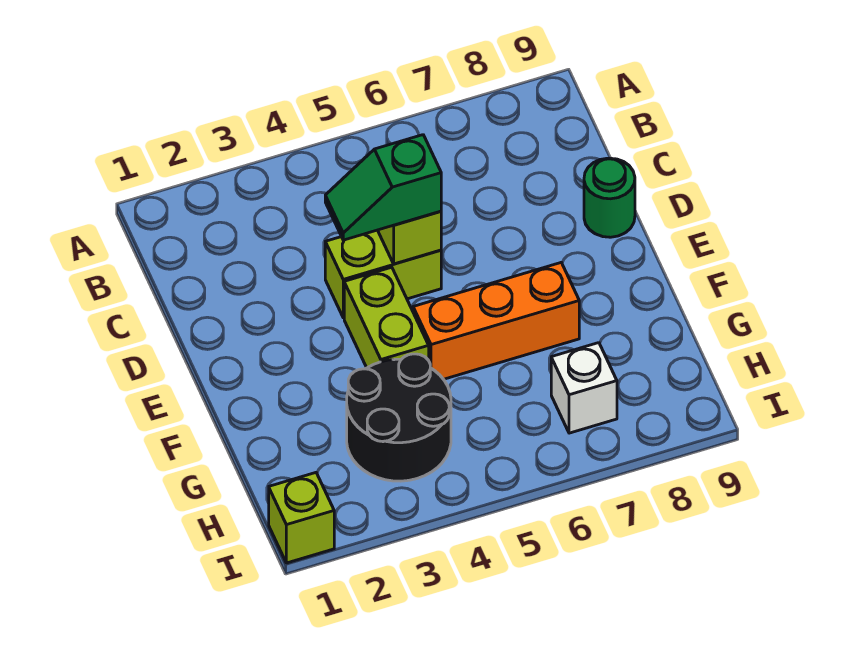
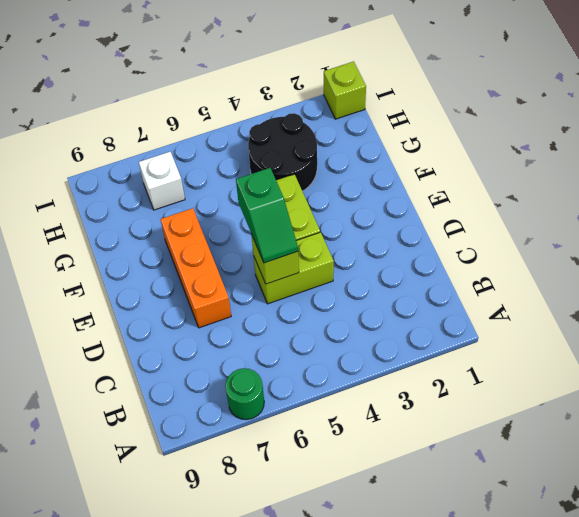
green 1x2 slope [325,135,441,240] -> green 1x2 slope turned to [236,168,298,263]
green 1x1 round brick [584,158,635,237] -> green 1x1 round brick moved to [225,368,264,420]
orange 1x3 brick [413,263,579,379] -> orange 1x3 brick turned to [161,208,231,328]

